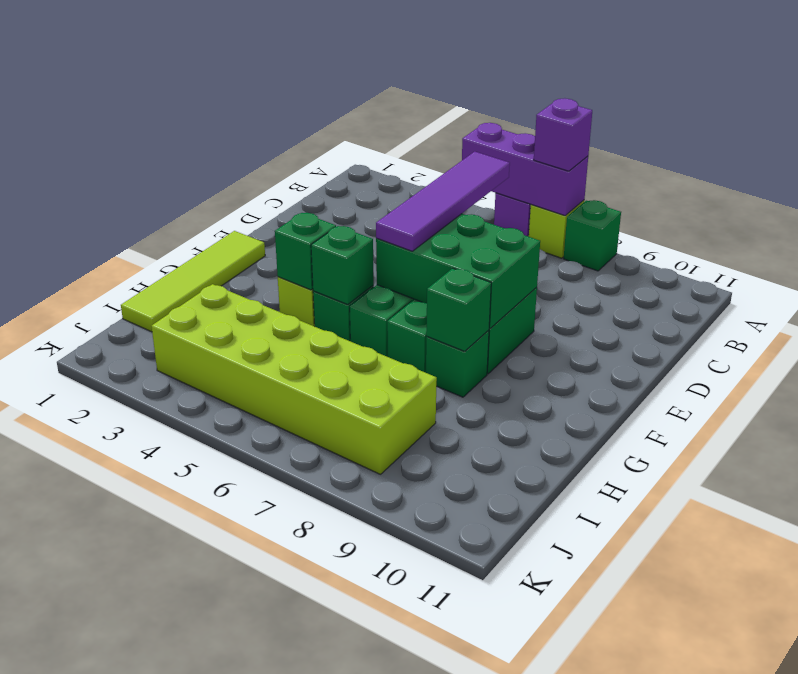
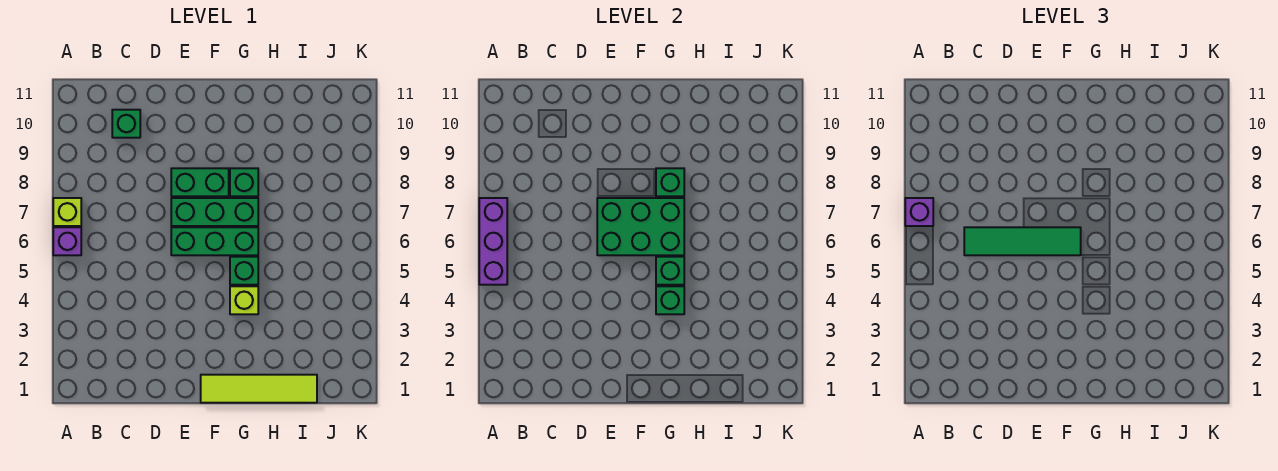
green 1x1 brick [564,200,621,271] -> green 1x1 brick moved to [112,110,140,138]
purple 1x4 tile [376,152,510,251] -> green 1x4 tile [964,227,1081,255]
green 2x3 brick [376,214,540,328] -> green 2x3 brick turned to [597,198,684,255]
lime 2x6 brick [152,284,437,474] -> none

